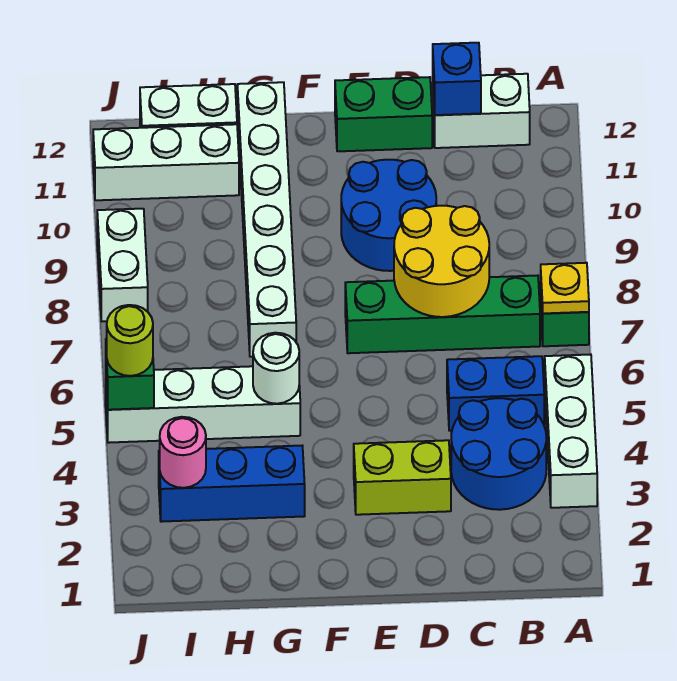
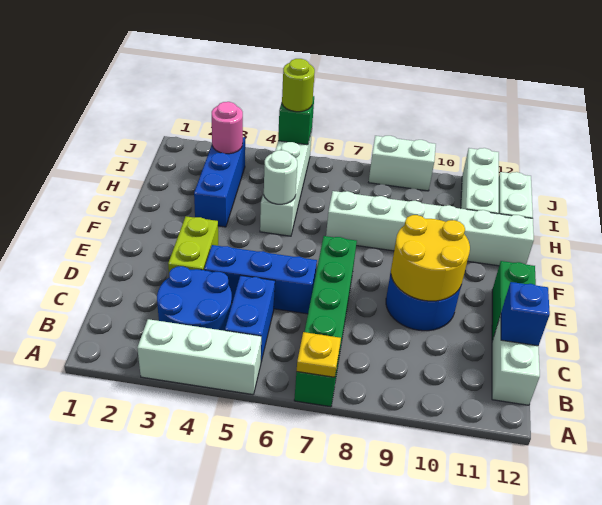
yellow 2x2 round brick [394,206,489,317] -> yellow 2x2 round brick moved to [391,215,470,301]
none -> blue 1x3 brick [204,245,317,314]

